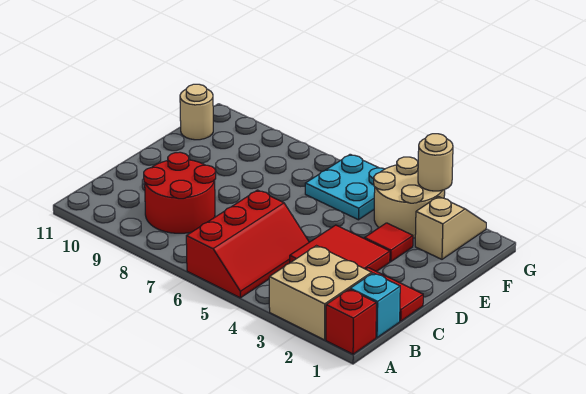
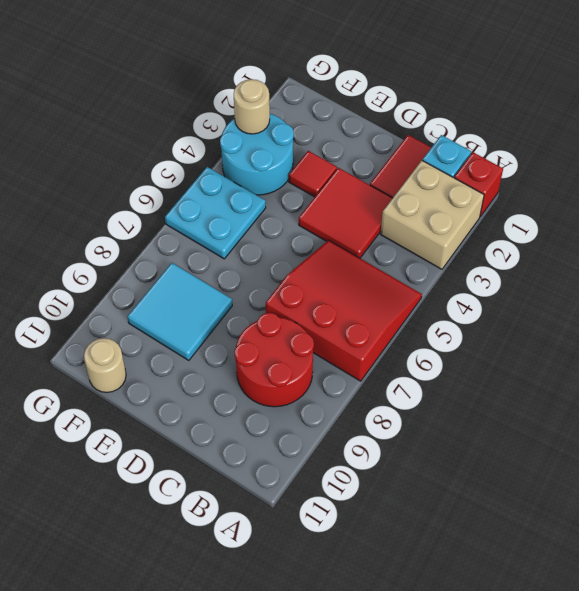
red 2x3 slope [186,190,309,298] -> red 3x3 slope [266,240,422,381]
none -> cyan 2x2 tile [127,263,232,361]
tan 1x2 slope [415,196,486,259] -> none
tan 2x2 round brick [374,157,445,238] -> cyan 2x2 round brick [220,114,294,195]

